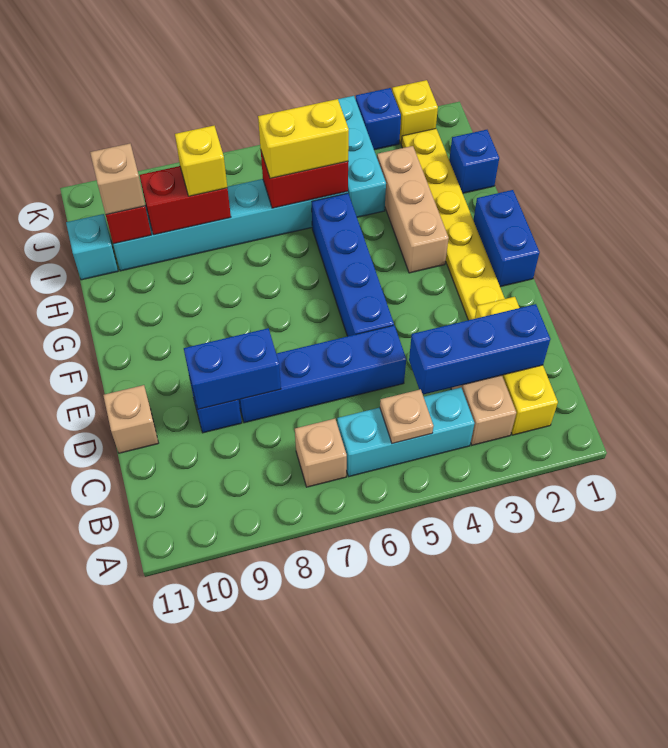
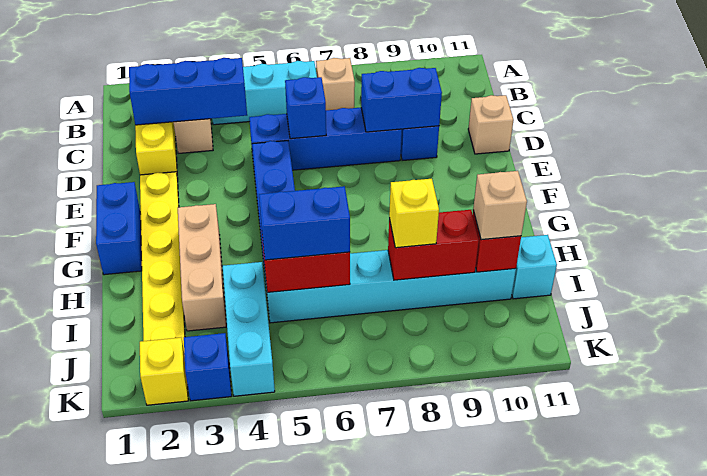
tan 1x1 plate [380,389,433,444] -> none
blue 1x1 brick [449,130,499,193] -> blue 1x1 brick moved to [285,77,326,139]
yellow 1x2 brick [258,99,349,178] -> blue 1x2 brick [259,186,350,260]

